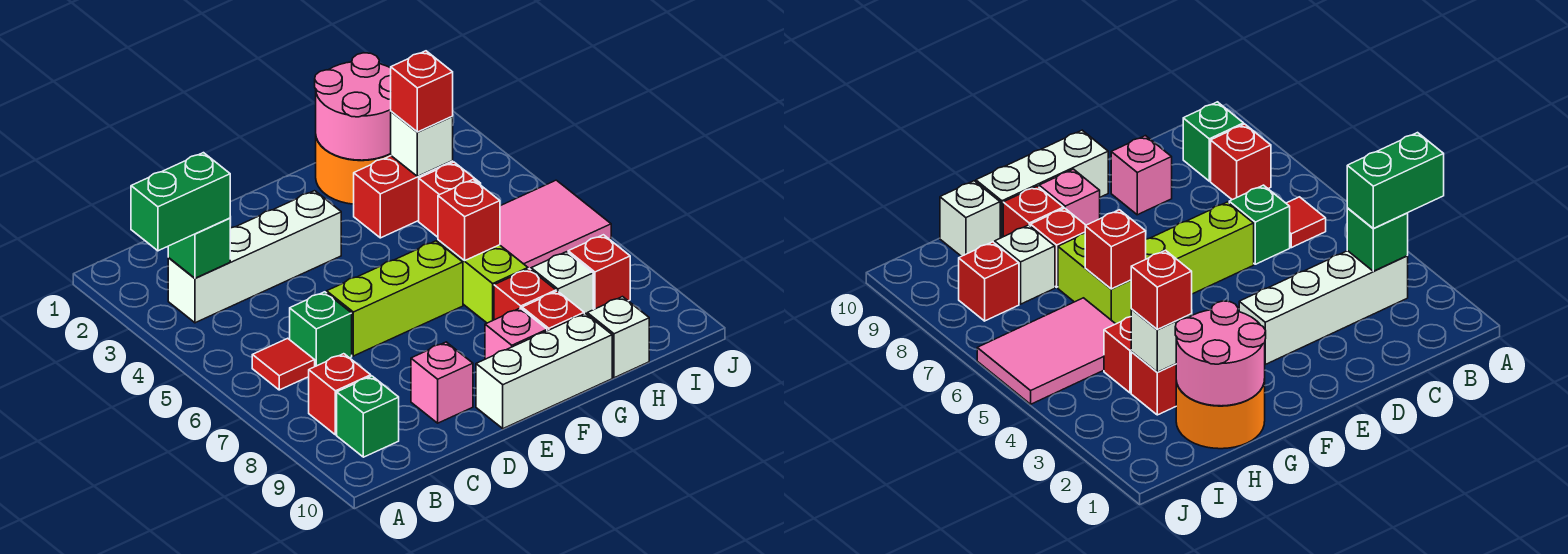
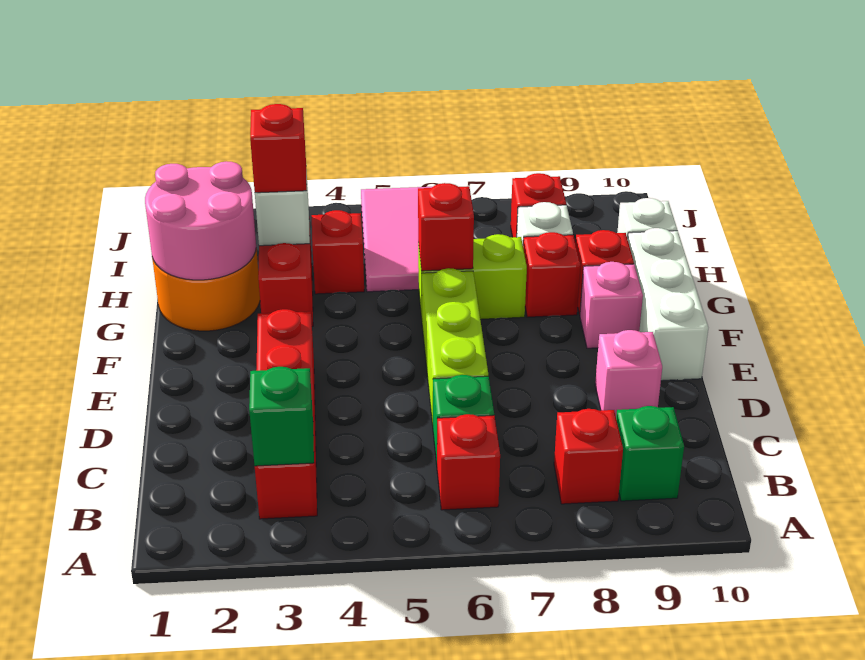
green 1x2 brick [131,153,230,251] -> none
white 1x4 brick [168,191,341,323] -> red 1x4 brick [255,309,317,519]
red 1x1 tile [252,338,315,390] -> red 1x1 brick [437,414,500,510]

